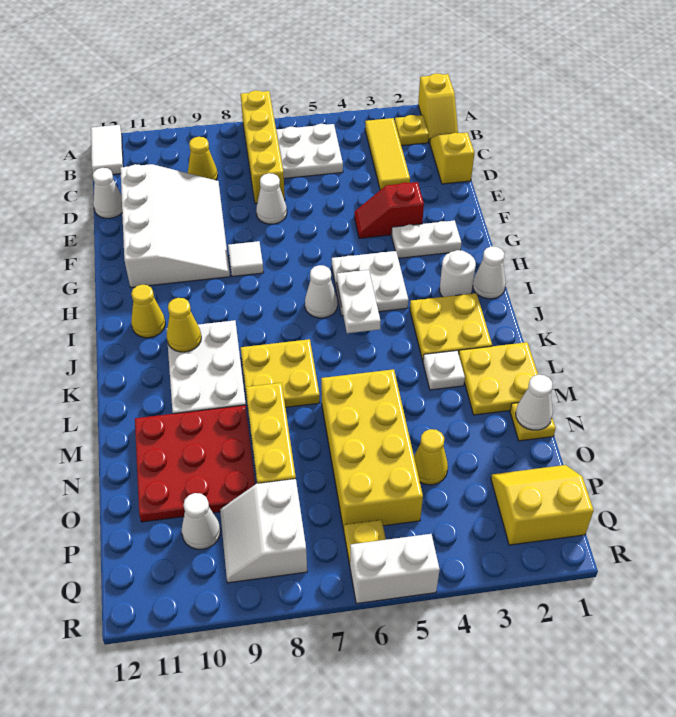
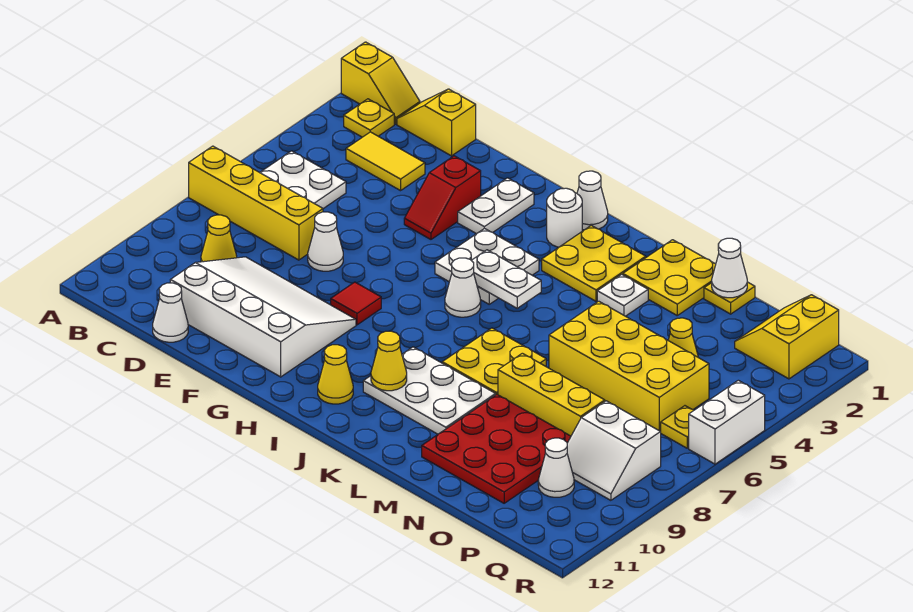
white 1x2 tile [91,125,123,174] -> none
yellow 1x3 tile [365,118,410,190] -> yellow 1x2 tile [346,132,425,191]
white 1x1 tile [228,241,264,276] -> red 1x1 tile [331,282,381,325]

